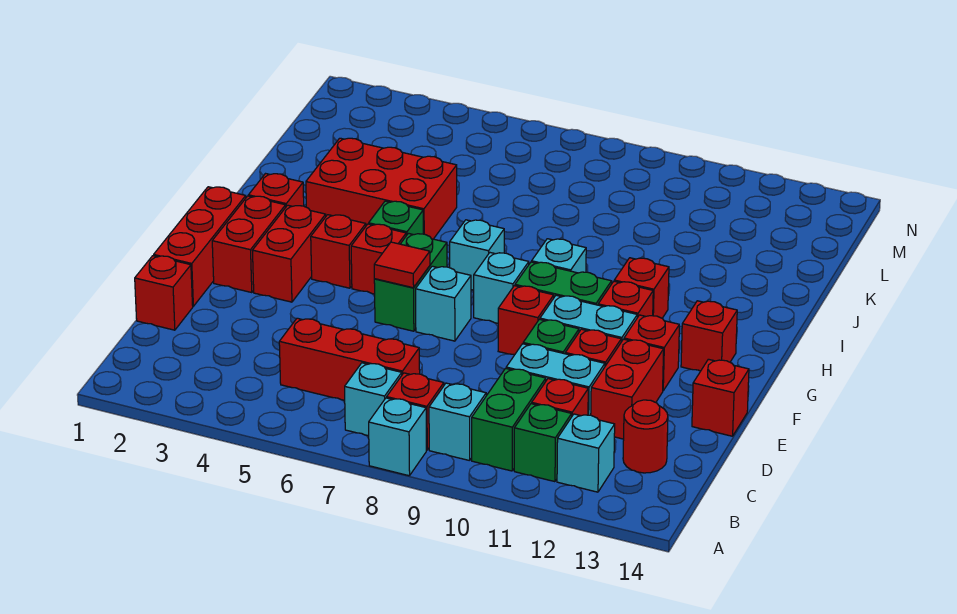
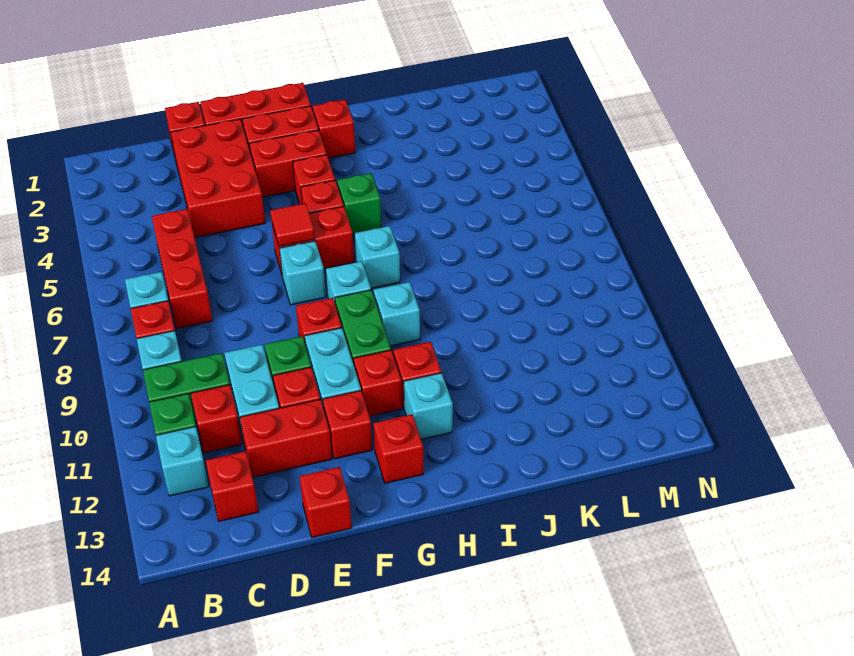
cyan 1x1 brick [369,398,426,476] -> cyan 1x1 brick moved to [404,373,453,439]
red 1x1 round brick [623,400,668,473] -> red 1x1 brick [206,451,258,521]
green 1x2 brick [374,233,447,331] -> red 1x2 brick [272,206,354,274]
red 2x3 brick [306,138,457,239] -> red 2x3 brick moved to [171,119,265,238]

